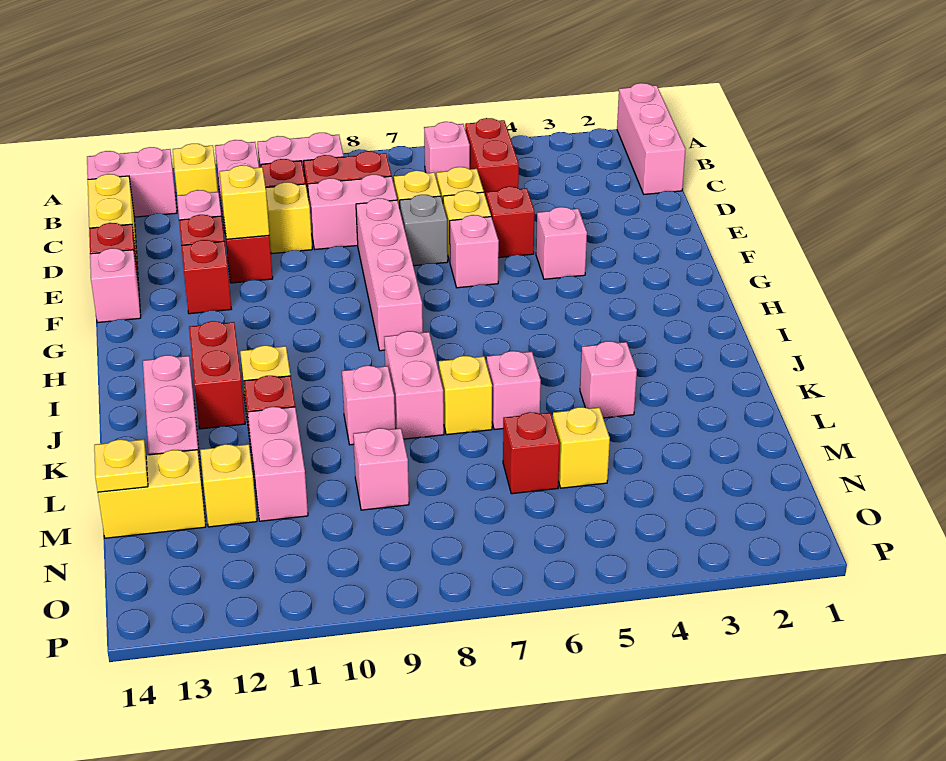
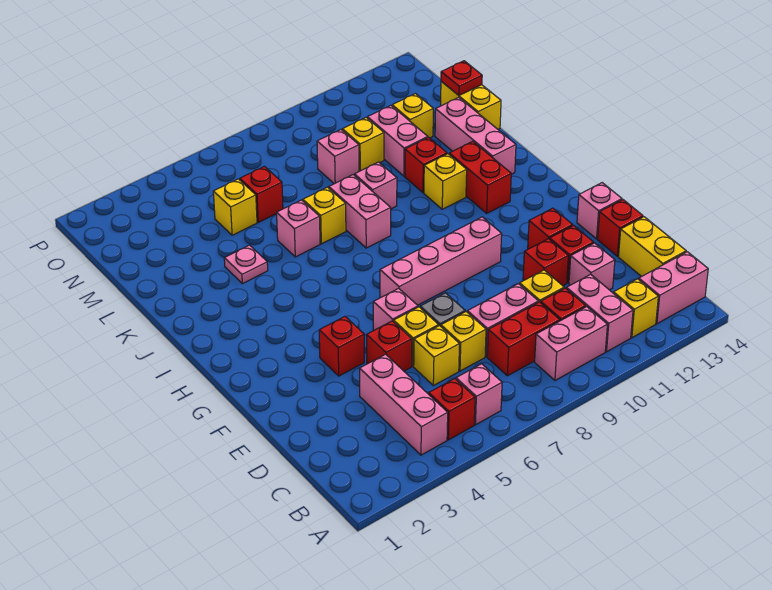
pink 1x3 brick [617,83,686,194] -> pink 1x3 brick moved to [360,354,448,455]
red 1x2 brick [465,118,519,197] -> red 1x1 brick [429,379,475,440]
pink 1x4 brick [356,198,423,351] -> pink 1x4 brick turned to [380,217,502,305]
yellow 1x1 brick [220,165,269,239] -> yellow 1x1 brick moved to [342,118,384,171]
pink 1x1 brick [536,207,587,279] -> red 1x1 brick [319,317,364,376]
pink 1x1 brick [580,341,637,418] -> pink 1x1 plate [224,245,268,284]
yellow 1x2 brick [98,450,206,538] -> yellow 1x2 brick turned to [441,81,501,129]
yellow 1x1 plate [94,439,148,492] -> red 1x1 plate [441,61,482,95]

